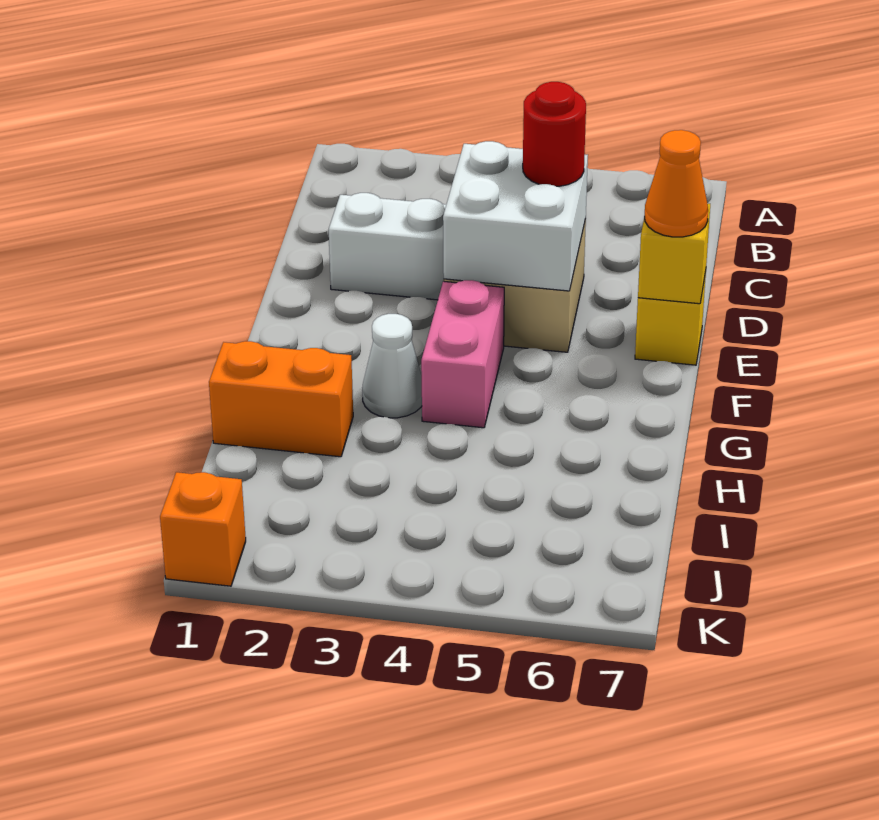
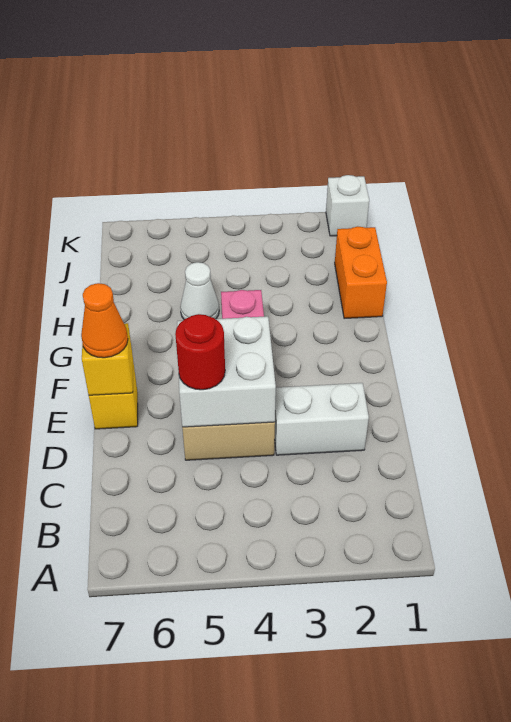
white 1x1 cone [362,314,422,418] -> white 1x1 cone moved to [180,262,219,319]
orange 1x2 brick [209,341,353,457] -> orange 1x2 brick turned to [335,227,387,319]
orange 1x1 brick [160,472,246,586] -> white 1x1 brick [326,175,369,236]

